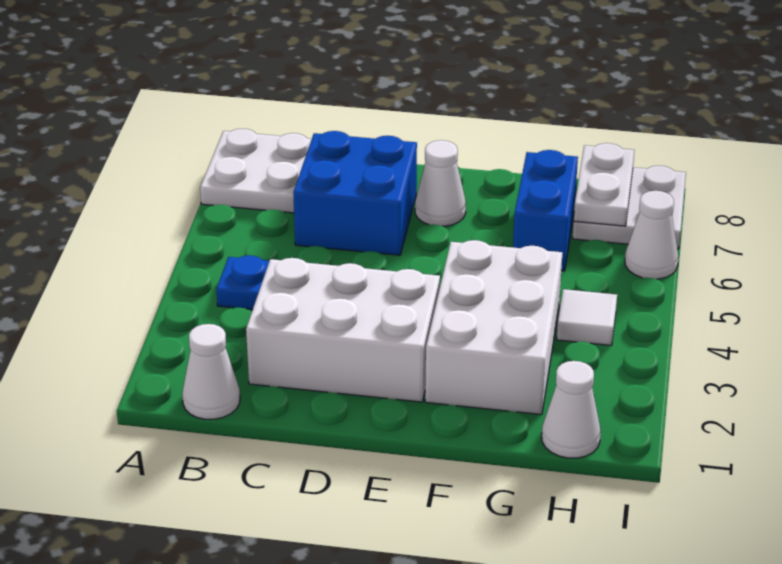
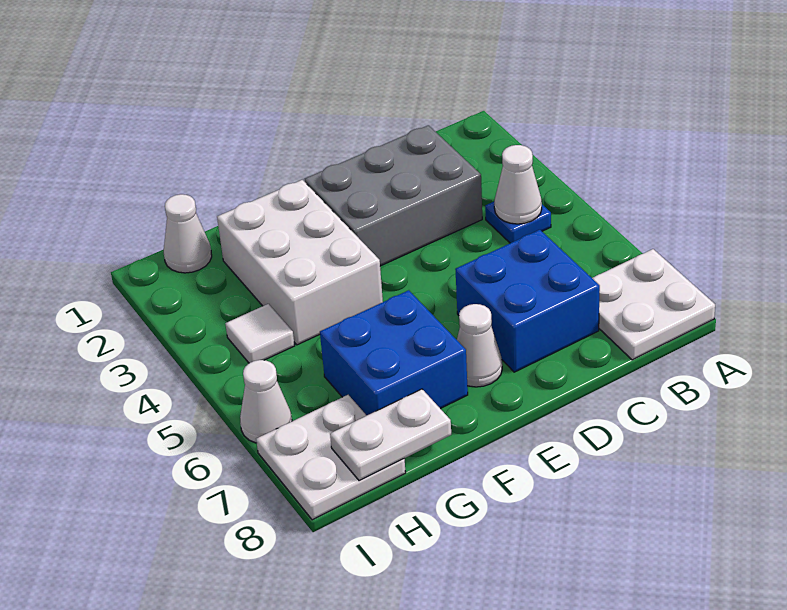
white 1x1 cone [182,324,240,419] -> white 1x1 cone moved to [494,145,542,224]
white 2x3 brick [246,258,440,402] -> grey 2x3 brick [305,125,482,266]
blue 1x2 brick [513,150,578,271] -> blue 2x2 brick [320,290,468,415]
white 1x2 plate [574,143,634,226] -> white 1x2 plate turned to [330,389,451,481]

